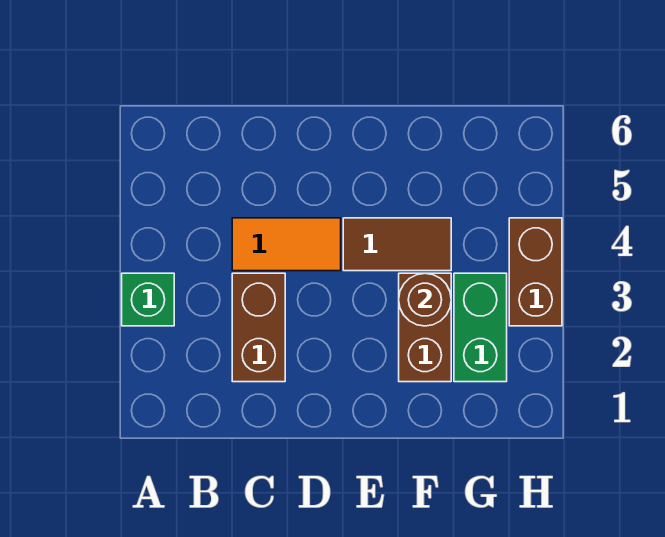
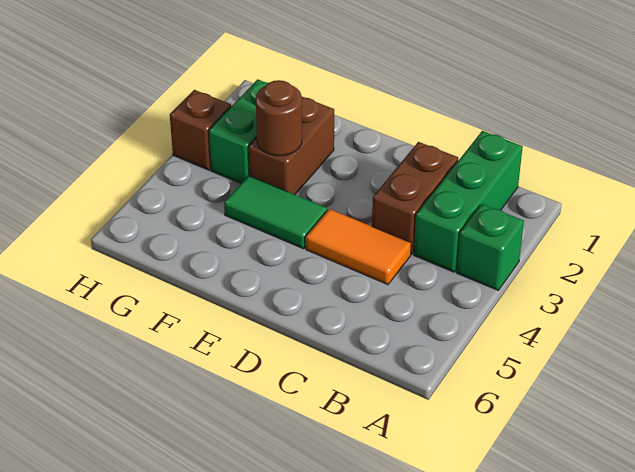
none -> green 1x3 brick [414,131,523,272]
brown 1x2 tile [343,218,451,271] -> green 1x2 tile [224,176,327,249]
brown 1x2 brick [509,218,562,326] -> brown 1x1 brick [170,90,231,170]

